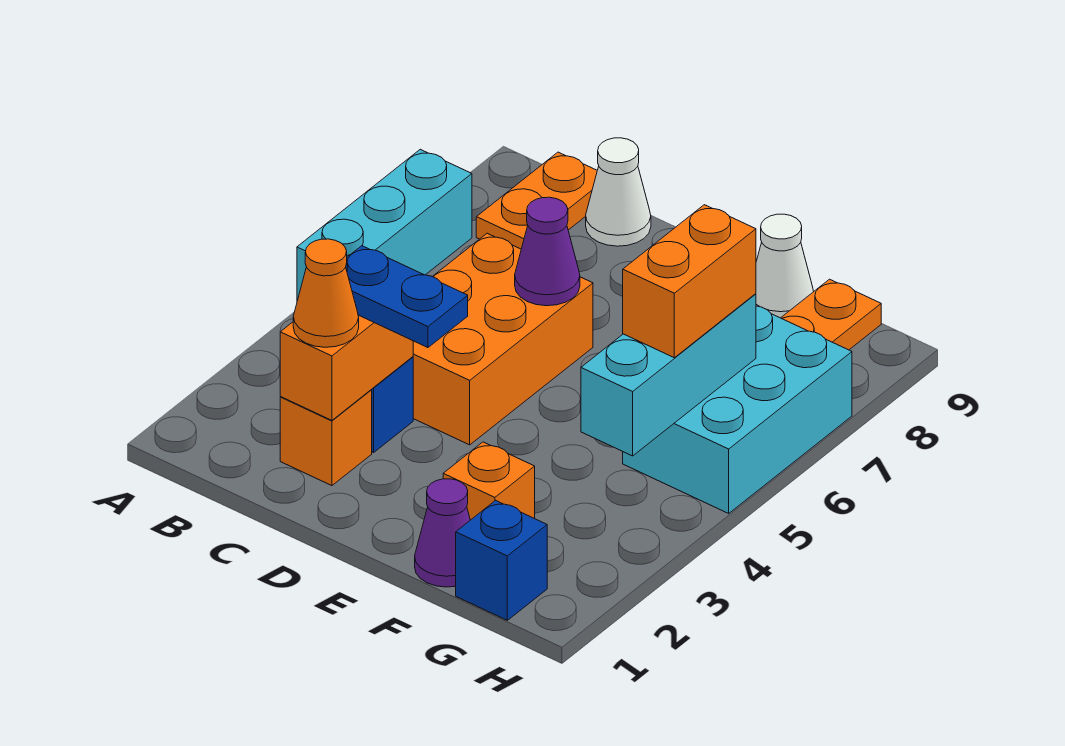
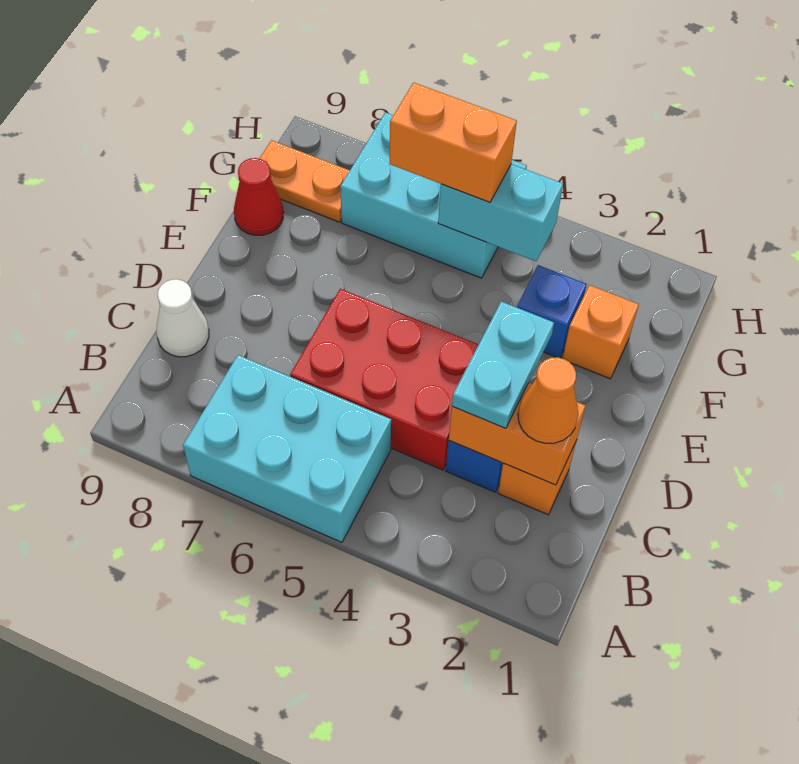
cyan 1x3 brick [297,149,472,301] -> cyan 2x3 brick [183,355,391,542]
orange 1x2 plate [476,152,597,249] -> none
blue 1x2 plate [346,246,468,348] -> cyan 1x2 plate [452,302,554,428]
orange 2x3 brick [413,233,593,445] -> red 2x3 brick [290,289,479,470]
purple 1x1 cone [515,197,580,306] -> none
purple 1x1 cone [415,479,470,587] -> none
white 1x1 cone [756,214,814,318] -> red 1x1 cone [234,158,284,235]
blue 1x1 brick [456,501,547,620] -> blue 1x1 brick moved to [517,265,587,358]
cyan 1x3 brick [581,294,756,456] -> cyan 1x2 brick [438,164,563,261]

